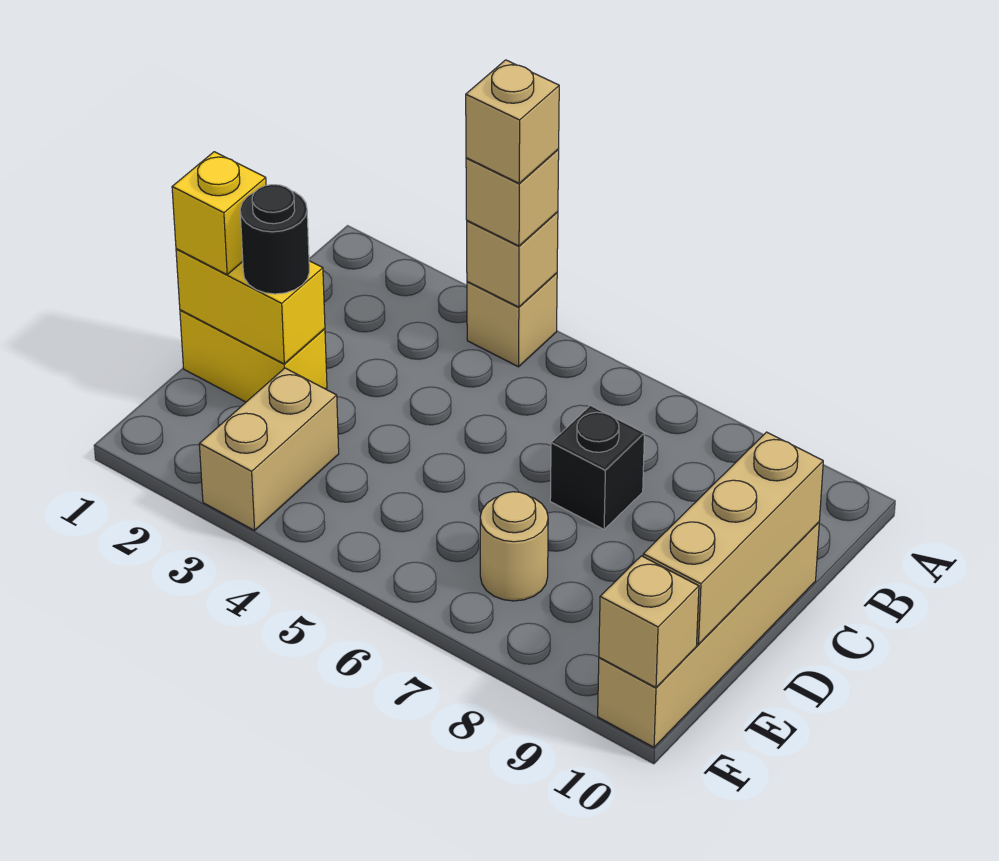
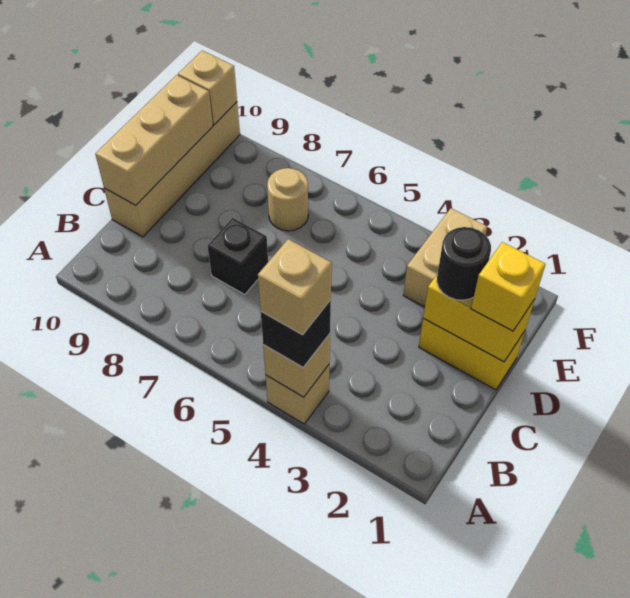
tan 1x1 brick [466,150,559,246] -> black 1x1 brick [261,300,331,367]

